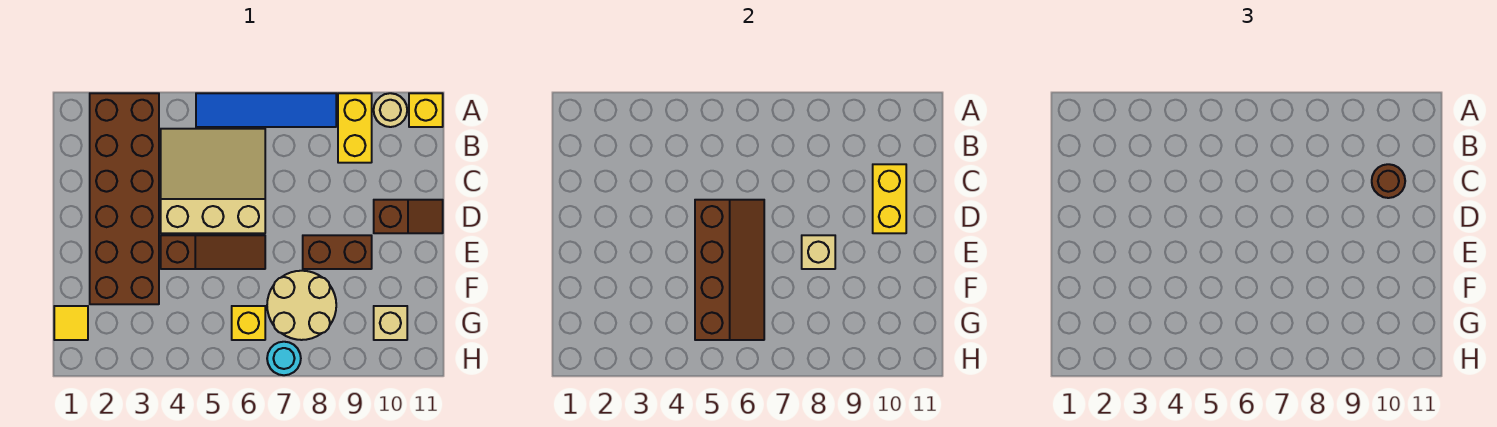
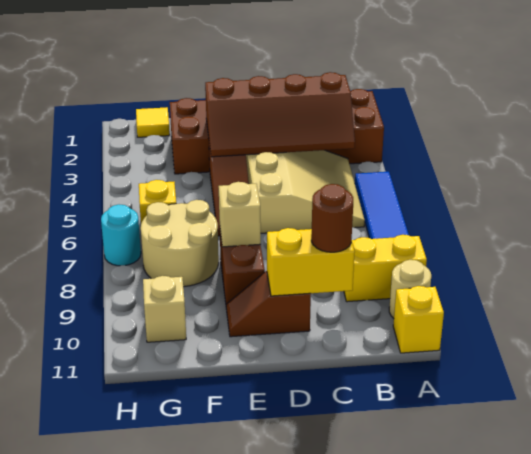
brown 2x4 slope [695,200,764,340] -> brown 2x4 slope moved to [205,72,355,157]
brown 1x2 slope [374,200,443,233] -> brown 1x2 slope turned to [226,271,311,337]

